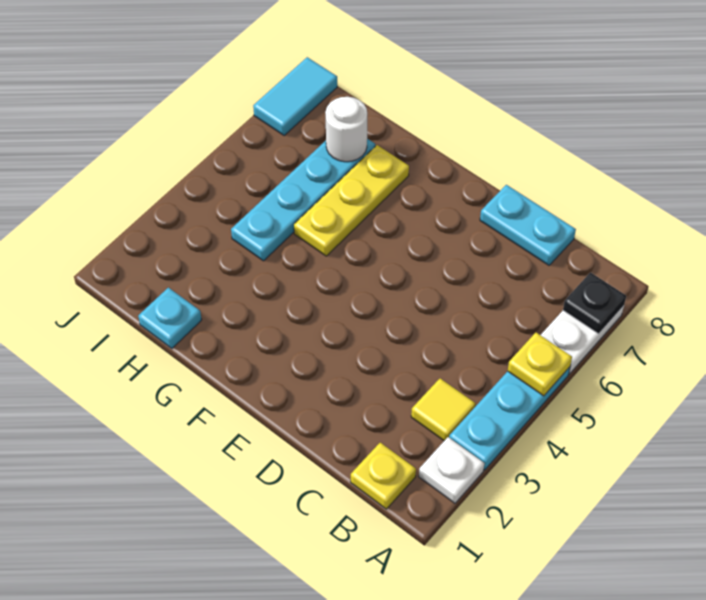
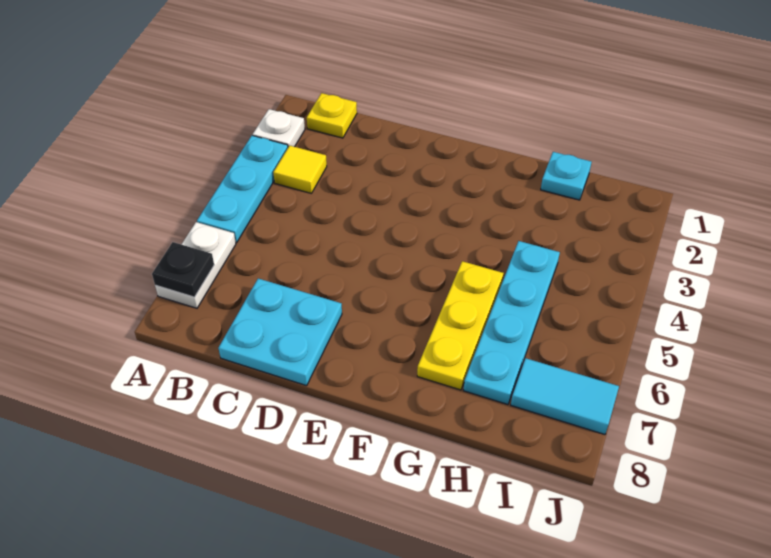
yellow 1x1 plate [508,333,572,396] -> none
cyan 1x2 plate [480,185,576,265] -> cyan 2x2 plate [218,278,342,386]
white 1x1 round brick [325,97,367,162] -> none
cyan 1x2 tile [253,57,337,135] -> cyan 1x2 tile turned to [511,358,619,435]

